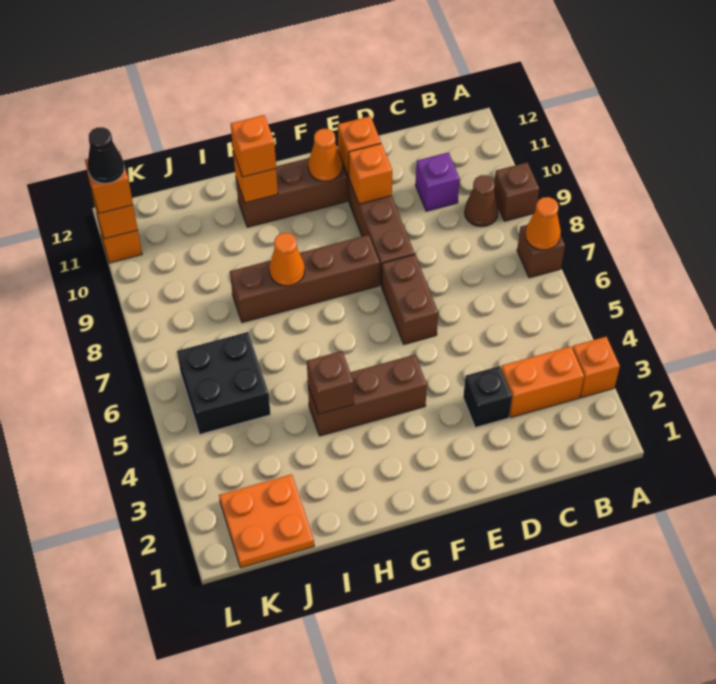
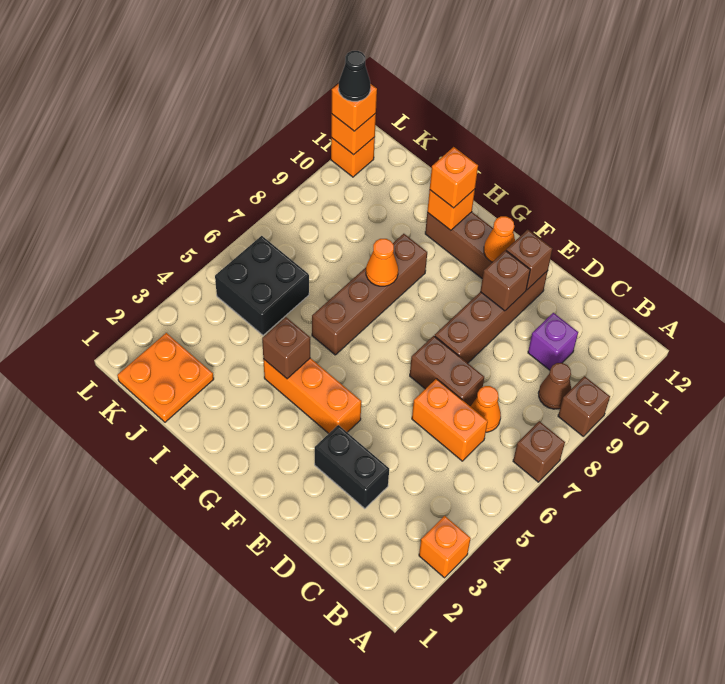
orange 1x1 cone [525,197,561,250] -> orange 1x1 cone moved to [470,386,501,432]
orange 1x2 brick [501,346,584,417] -> orange 1x2 brick moved to [412,379,488,461]
black 1x1 brick [463,366,512,427] -> black 1x2 brick [315,425,389,509]
brown 1x2 brick [381,255,438,344] -> brown 1x2 brick turned to [410,336,484,406]
orange 1x1 brick [349,144,392,204] -> brown 1x1 brick [480,250,530,311]
orange 1x1 brick [338,116,381,176] -> brown 1x1 brick [506,230,553,290]
brown 1x3 brick [308,355,427,436] -> orange 1x3 brick [263,358,361,433]
brown 1x4 brick [230,235,380,323] -> brown 1x4 brick turned to [312,234,427,355]

